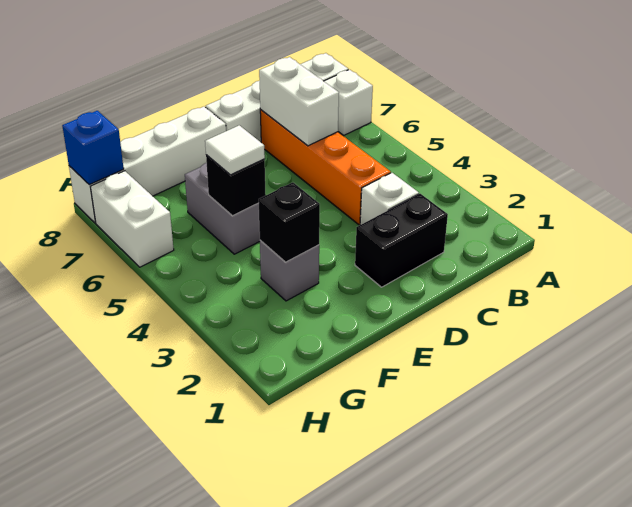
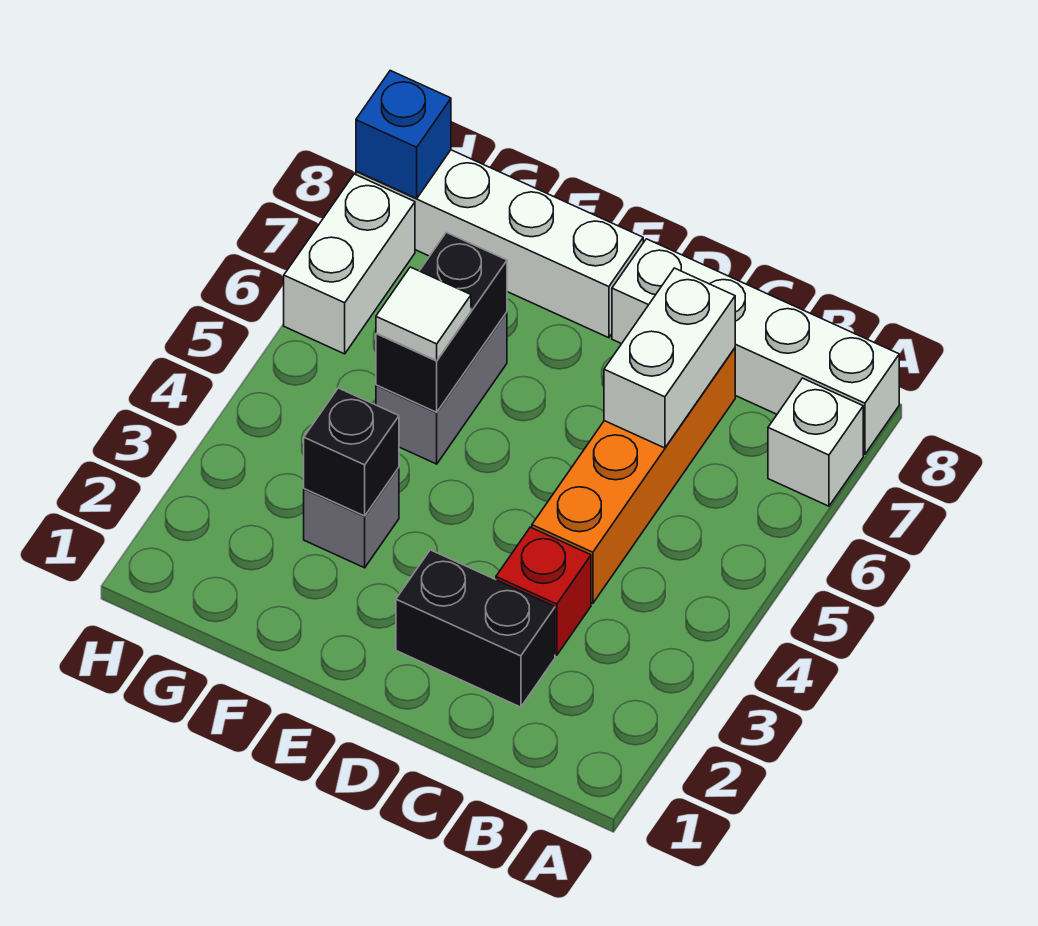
white 1x1 brick [360,173,419,225] -> red 1x1 brick [496,527,591,655]
black 1x1 brick [206,155,266,216] -> black 1x2 brick [376,233,507,412]

